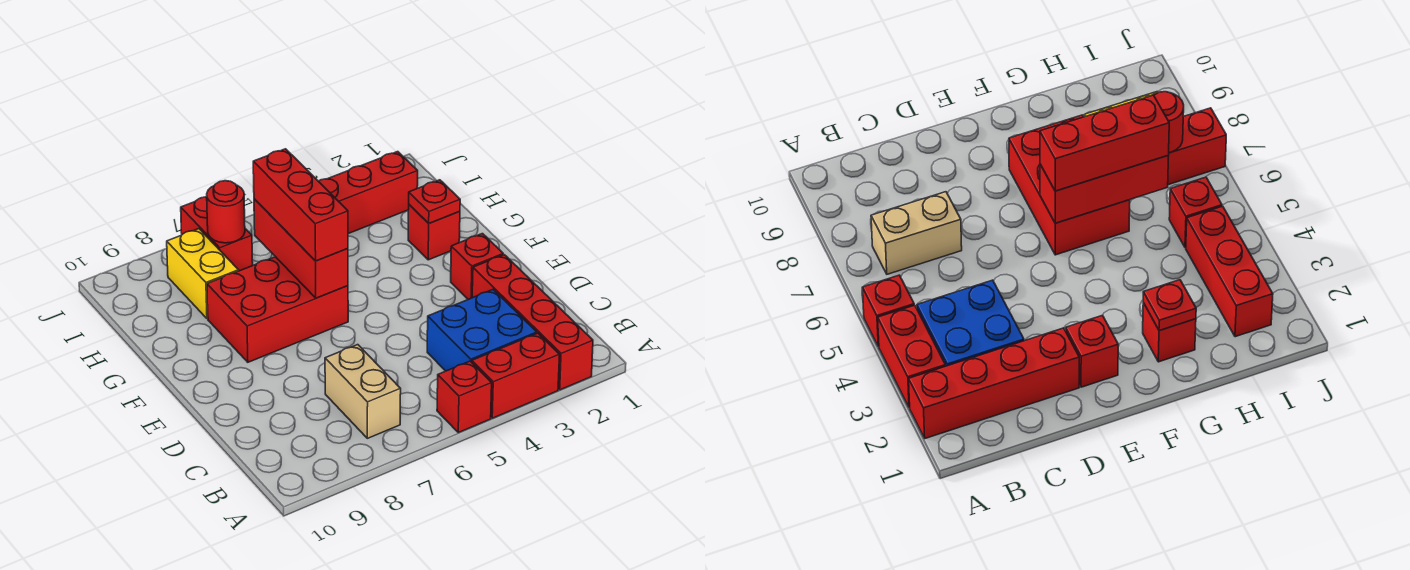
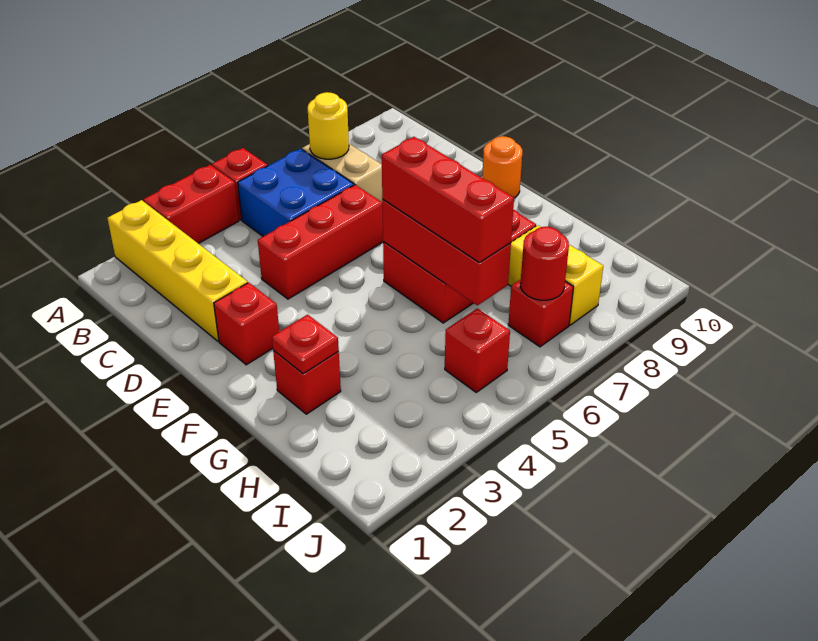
red 1x4 brick [472,255,593,390] -> yellow 1x4 brick [107,200,248,341]
blue 2x2 brick [427,290,537,371] -> blue 2x2 brick moved to [238,149,354,236]
none -> yellow 1x1 round brick [308,92,349,159]
none -> orange 1x1 round brick [482,136,522,198]
red 1x3 brick [319,152,418,234] -> red 1x3 brick moved to [258,185,383,299]
red 1x2 brick [181,197,253,271] -> red 1x1 brick [508,279,573,347]

